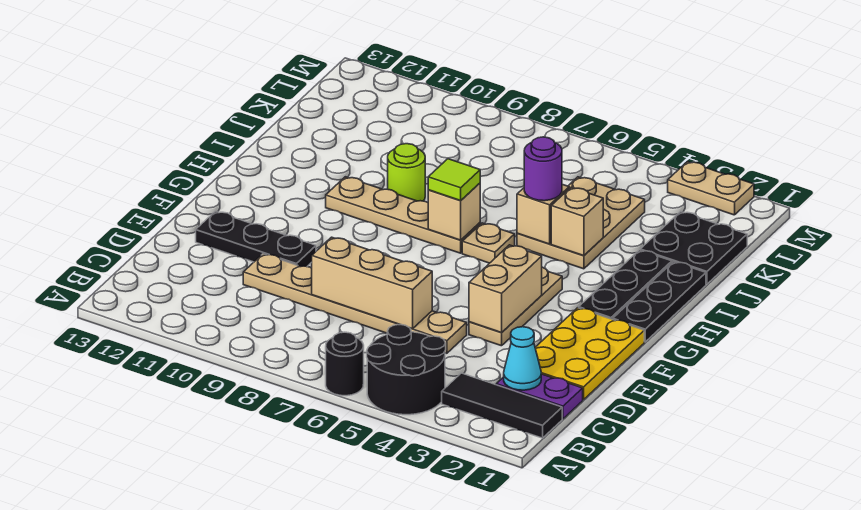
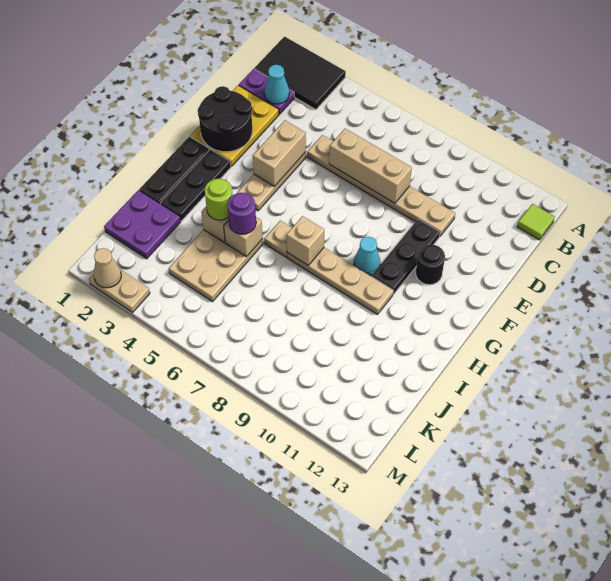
black 2x2 round brick [367,324,446,415] -> black 2x2 round brick moved to [198,86,252,152]
black 1x1 round brick [326,332,364,396] -> black 1x1 round brick moved to [416,244,445,285]
black 1x3 tile [442,373,562,438] -> black 2x3 tile [254,37,346,110]
black 1x3 plate [196,211,316,267] -> black 1x3 plate turned to [372,219,440,295]
none -> cyan 1x1 cone [354,237,380,275]
lime 1x1 tile [428,159,480,201] -> lime 1x1 tile moved to [517,204,555,240]
lime 1x1 round brick [388,144,425,201] -> lime 1x1 round brick moved to [205,179,233,220]
black 2x2 plate [640,212,747,284] -> purple 2x2 plate [104,190,181,259]
none -> tan 1x1 cone [94,248,121,288]

